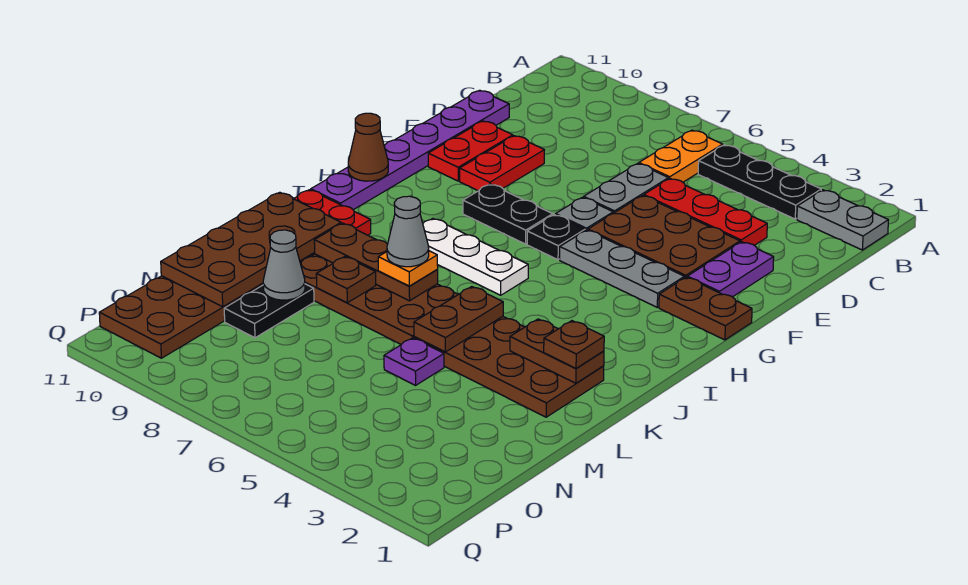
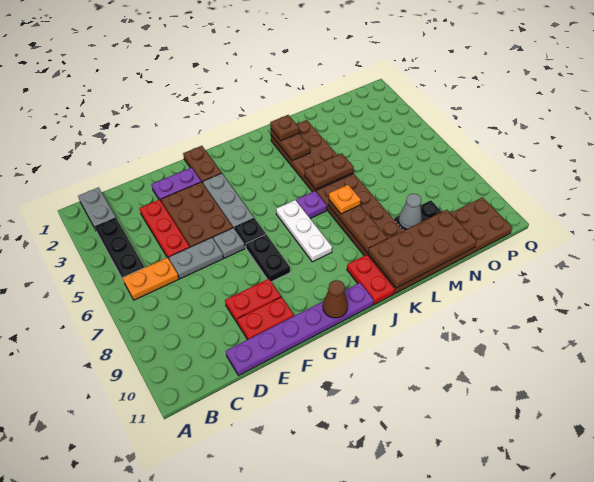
grey 1x1 cone [387,196,429,267] -> none
brown 1x1 plate [316,257,376,303] -> none
purple 1x1 plate [384,338,444,385] -> purple 1x1 plate moved to [296,191,327,219]

